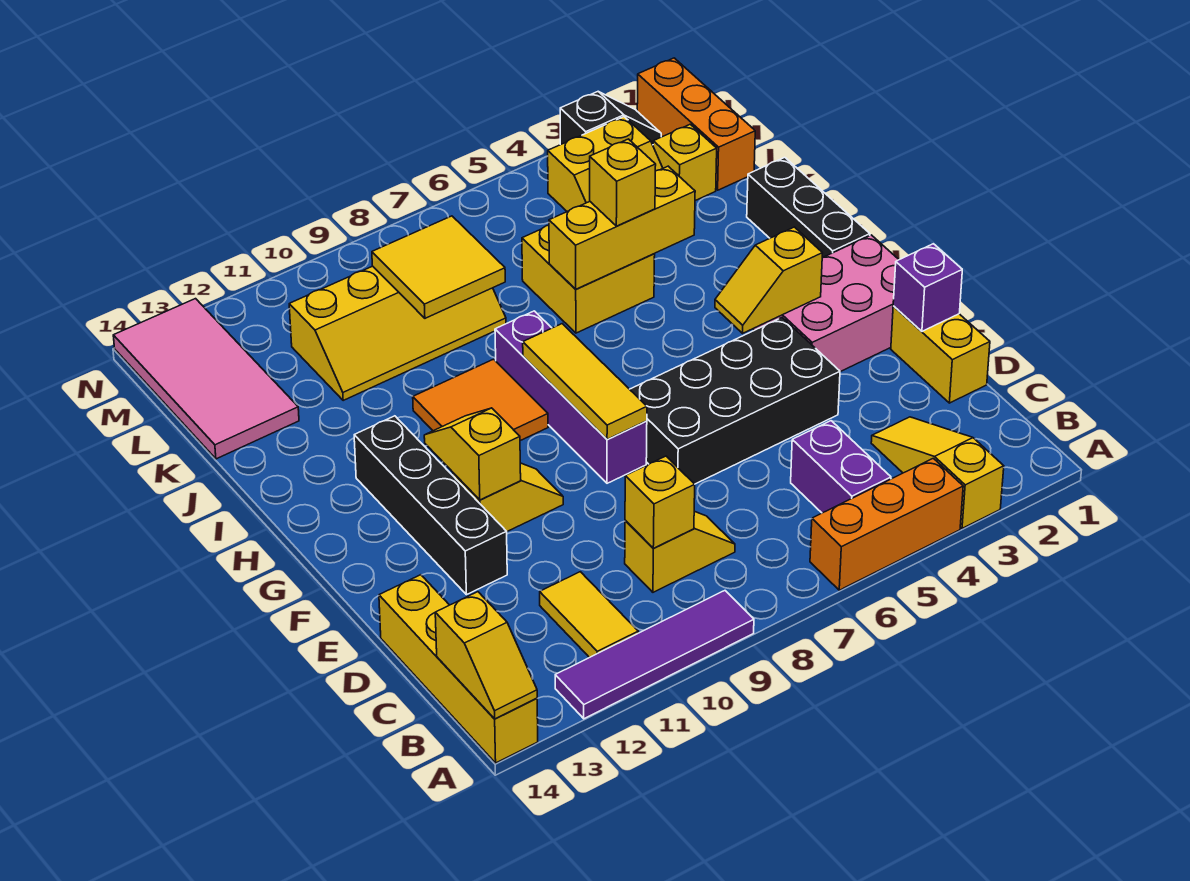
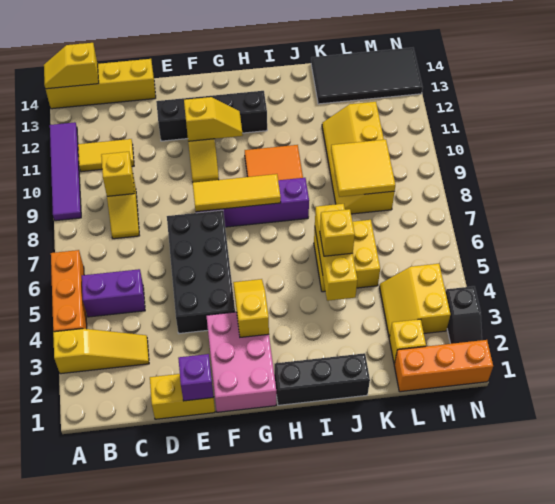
pink 2x4 tile [113,299,299,459] -> black 2x4 tile [311,48,423,104]

